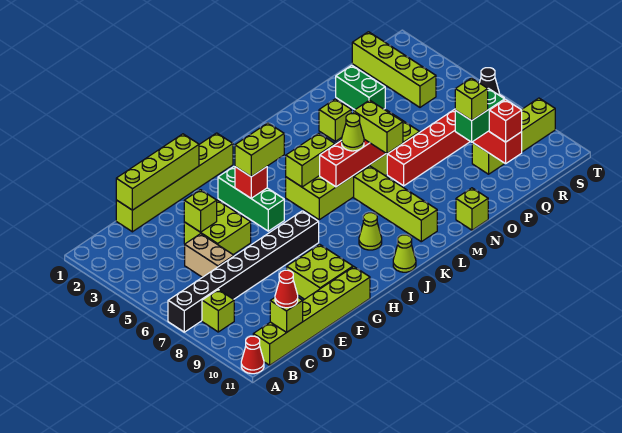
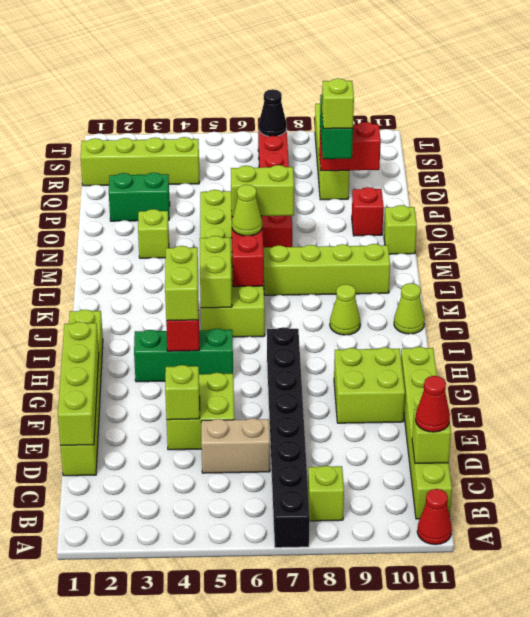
red 1x1 brick [489,100,522,142] -> red 1x1 brick moved to [352,187,384,236]

